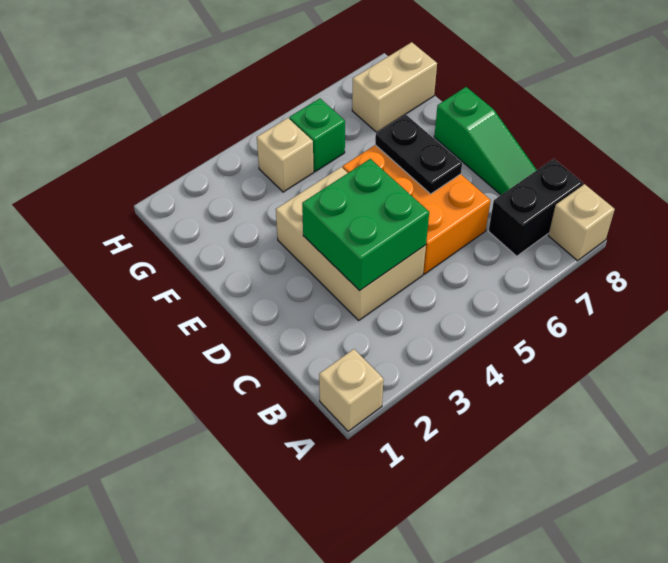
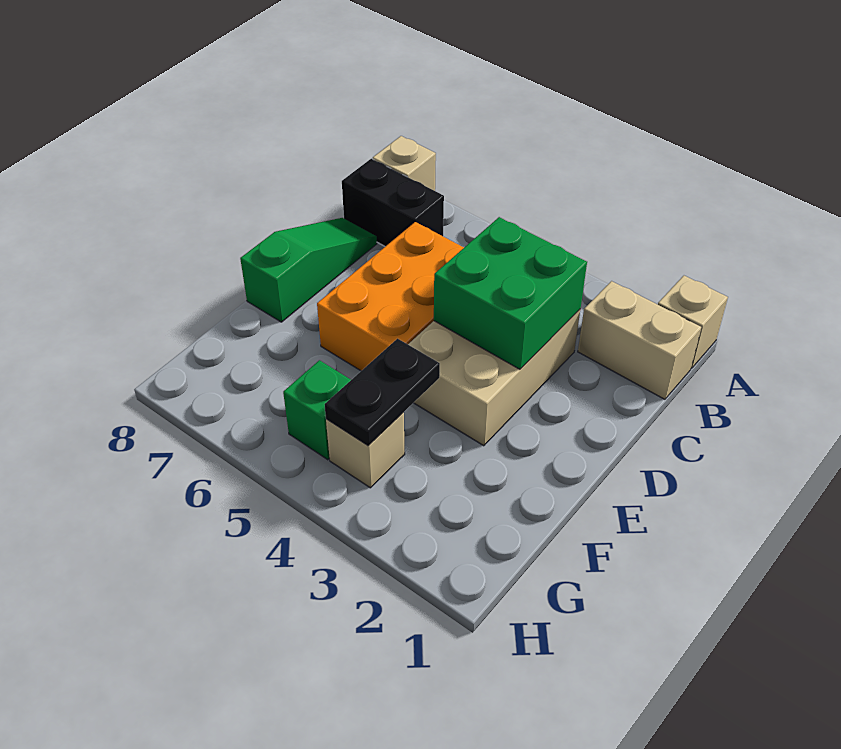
black 1x2 plate [375,115,462,194] -> black 1x2 plate moved to [325,339,440,446]
tan 1x2 brick [352,42,437,132] -> tan 1x2 brick moved to [578,281,701,399]

